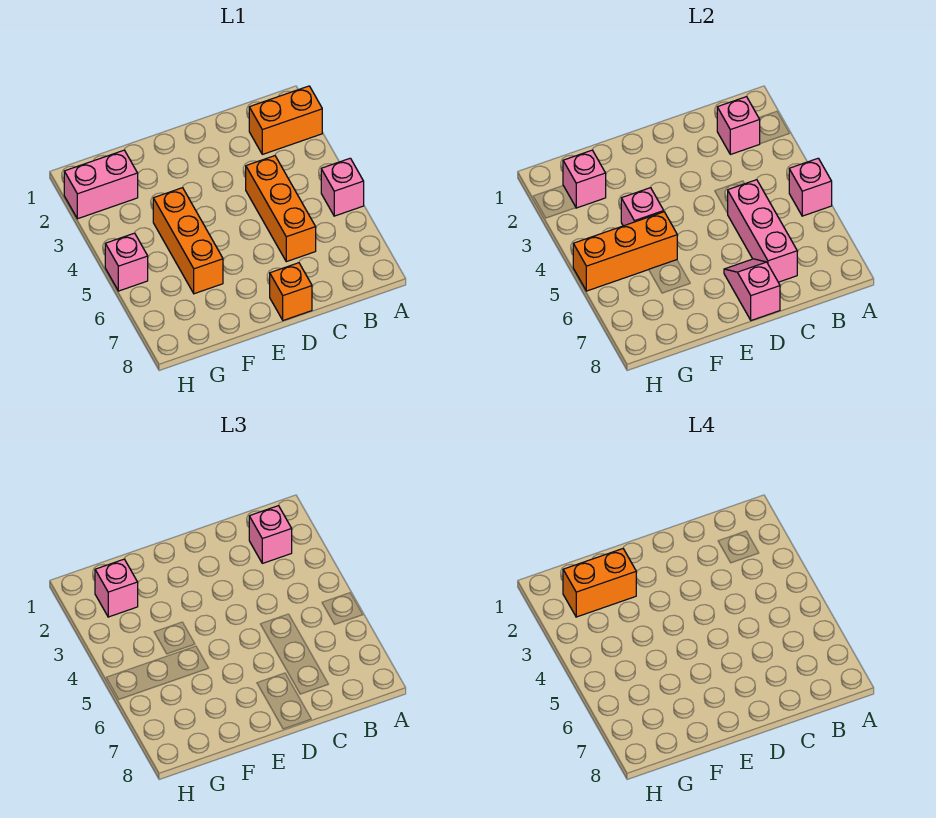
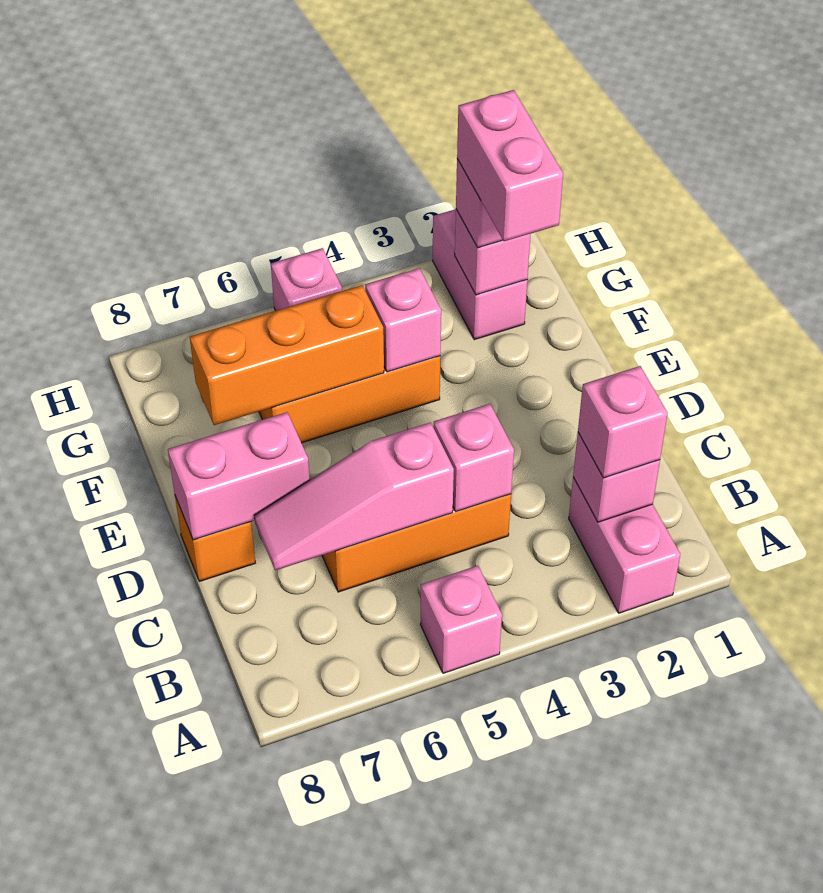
orange 1x2 brick [249,86,322,154] -> pink 1x2 brick [569,477,680,613]
pink 1x1 brick [789,158,832,216] -> pink 1x1 brick moved to [433,404,514,512]
pink 1x3 brick [728,180,797,282] -> pink 1x3 slope [254,422,454,570]
pink 1x2 slope [724,259,780,320] -> pink 1x2 brick [168,412,310,540]
orange 1x2 brick [563,549,636,617] -> pink 1x2 brick [457,90,563,241]
orange 1x3 brick [573,212,677,291] -> orange 1x3 brick turned to [190,285,384,425]

